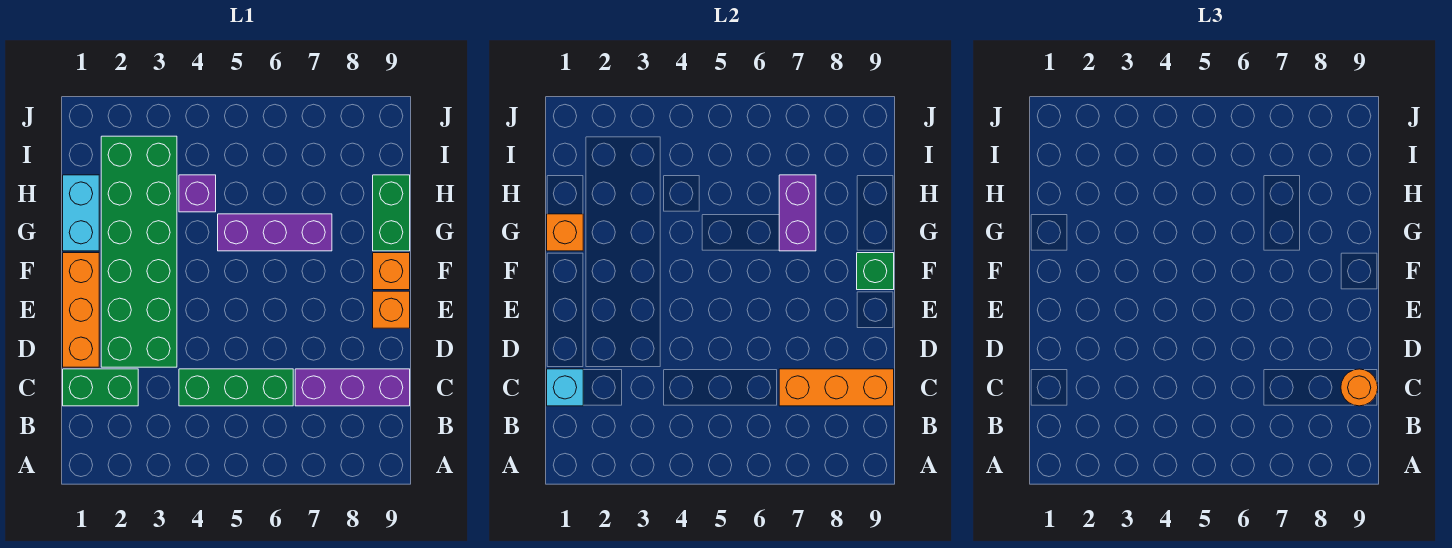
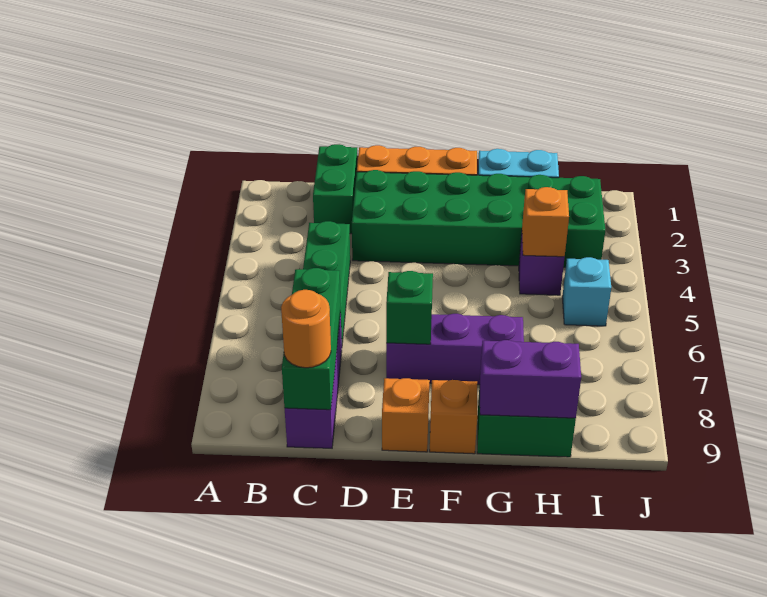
cyan 1x1 brick [547,369,583,406] -> cyan 1x1 brick moved to [562,257,611,326]
orange 1x3 brick [779,369,894,406] -> green 1x3 brick [282,268,341,410]
green 1x1 brick [857,253,894,290] -> green 1x1 brick moved to [386,271,433,344]
orange 1x1 brick [547,214,583,251] -> orange 1x1 brick moved to [522,187,569,257]
purple 1x3 brick [218,214,332,251] -> purple 1x3 brick turned to [386,314,524,385]
purple 1x2 brick [779,175,816,251] -> purple 1x2 brick moved to [480,340,581,418]

